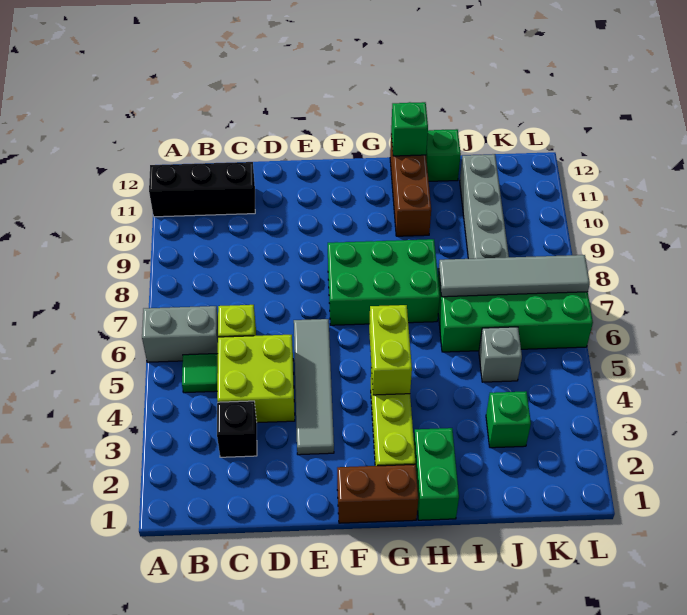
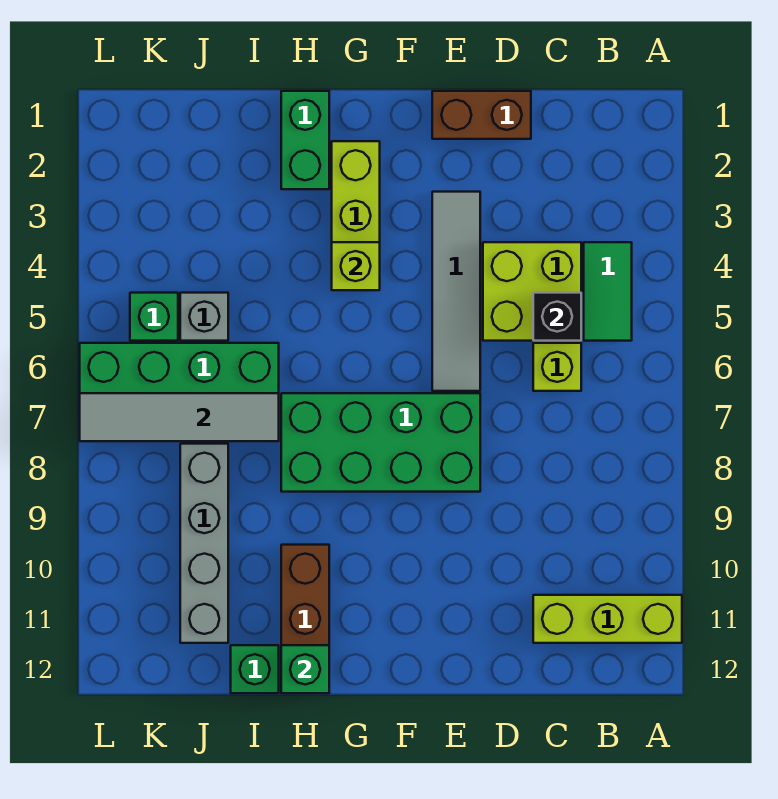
grey 1x2 brick [142,306,218,362] -> none
black 1x3 brick [149,162,255,217] -> lime 1x3 brick [533,595,682,643]
green 1x1 tile [182,354,218,393] -> green 1x2 tile [584,242,632,341]
black 1x1 brick [217,401,257,457] -> black 1x1 brick moved to [533,293,581,341]
brown 1x2 brick [337,464,418,523] -> brown 1x2 brick moved to [432,91,531,139]
green 2x3 brick [328,239,440,325] -> green 2x4 brick [281,393,480,492]
lime 1x2 brick [369,305,412,395] -> lime 1x1 brick [332,242,380,290]
green 1x1 brick [486,391,531,448] -> green 1x1 brick moved to [130,293,178,341]

